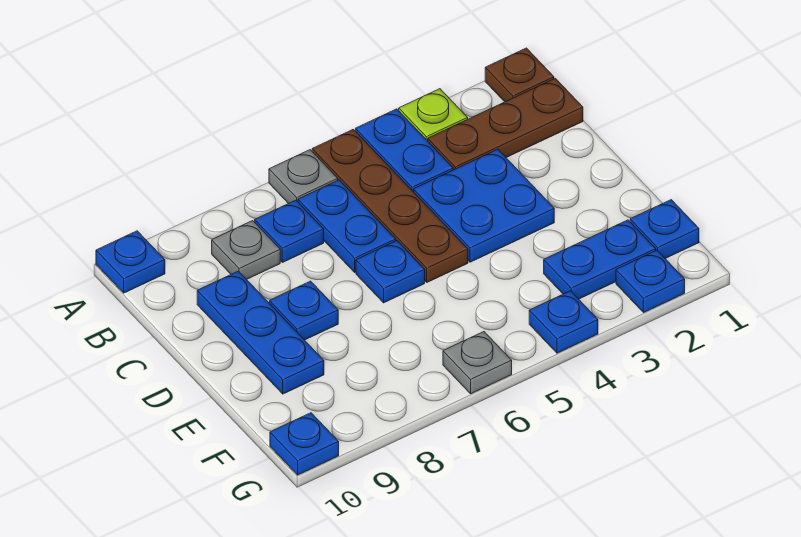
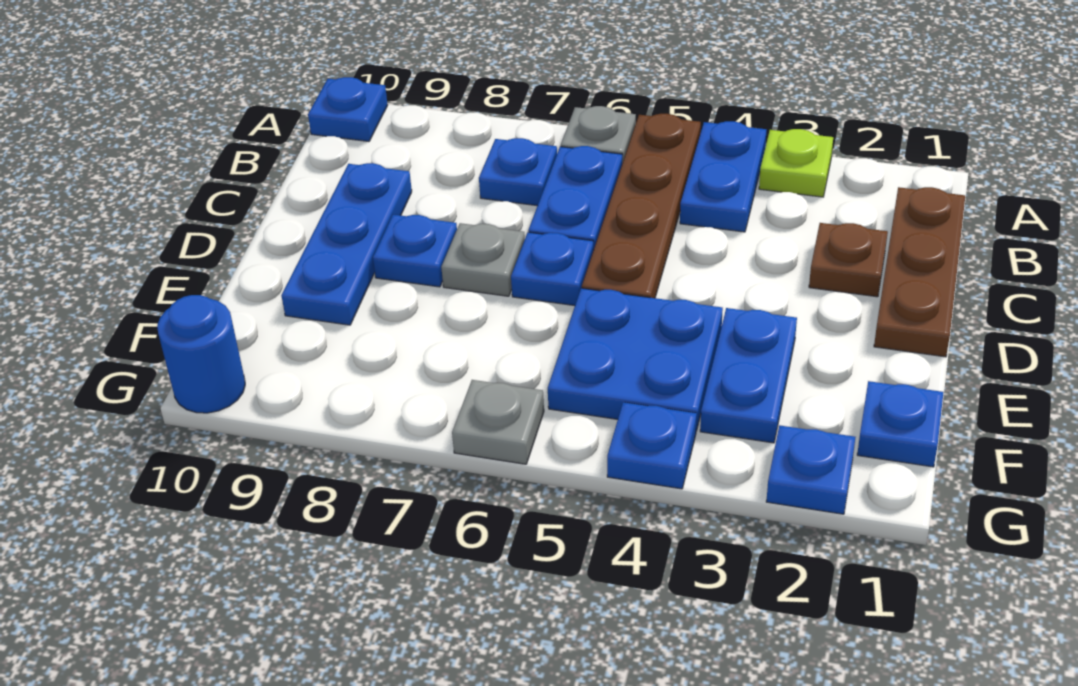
brown 1x1 plate [485,48,554,102] -> brown 1x1 plate moved to [809,223,888,297]
brown 1x3 plate [428,78,583,170] -> brown 1x3 plate turned to [874,187,965,357]
grey 1x1 plate [212,221,280,279] -> grey 1x1 plate moved to [441,223,525,296]
blue 2x2 plate [414,149,554,262] -> blue 2x2 plate moved to [548,288,723,431]
blue 1x2 plate [544,220,656,299] -> blue 1x2 plate turned to [700,308,797,443]
blue 1x1 plate [270,413,339,475] -> blue 1x1 round brick [157,295,245,413]

